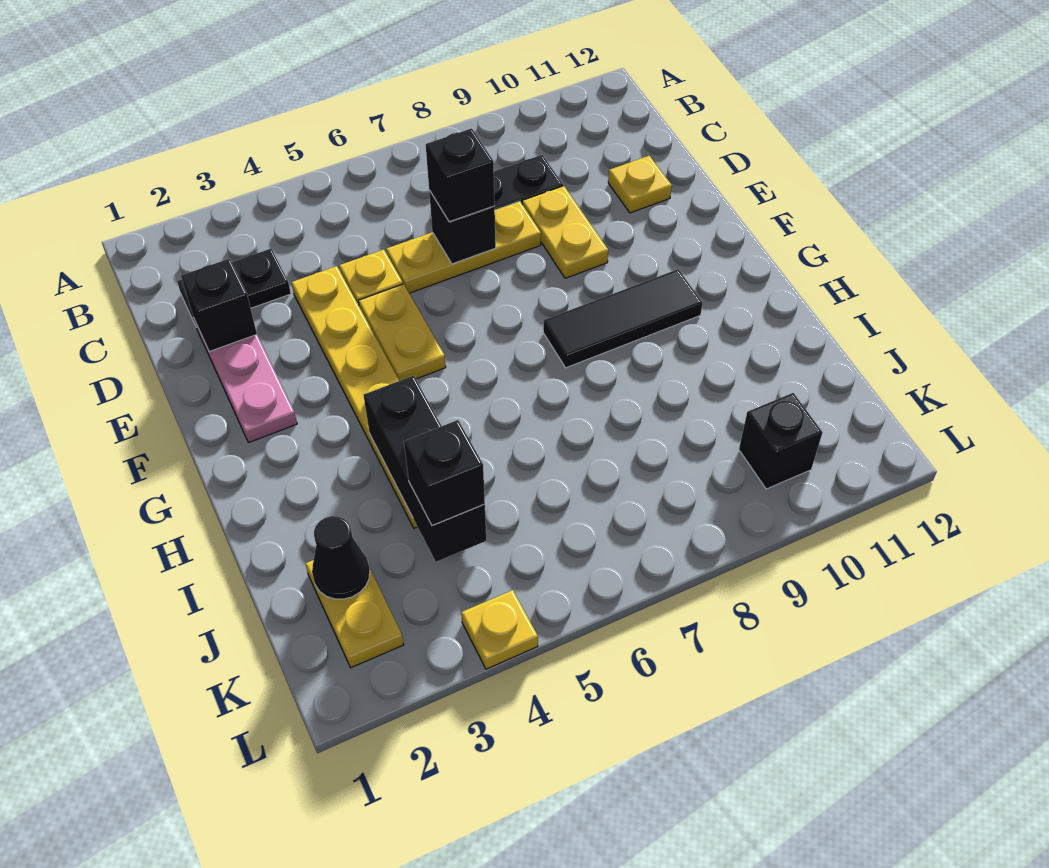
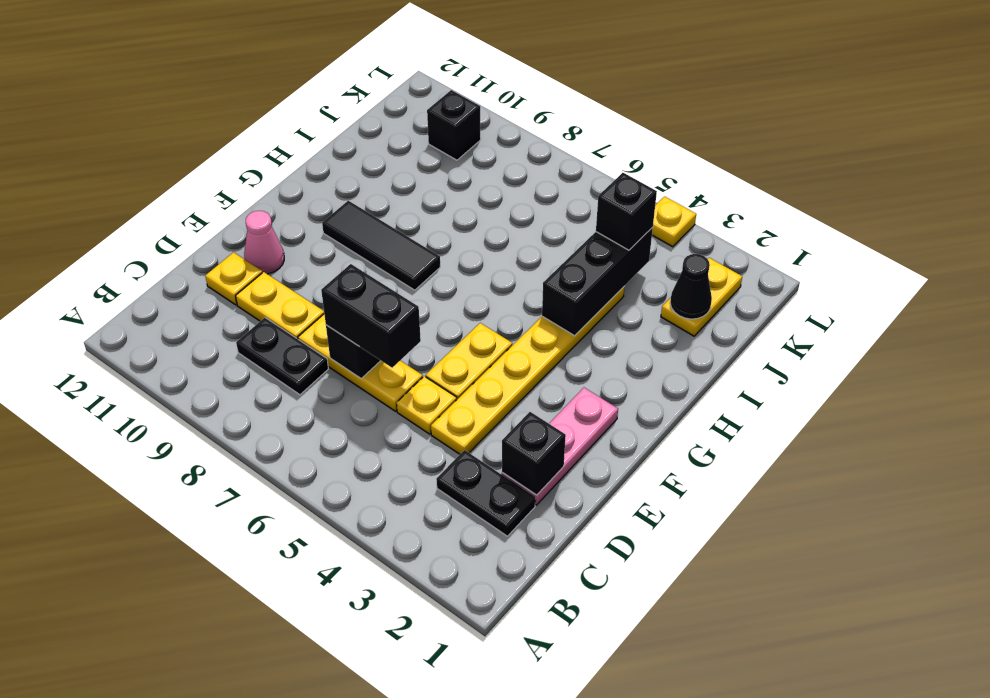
black 1x1 brick [426,128,495,222] -> black 1x2 brick [321,264,421,368]
yellow 1x2 plate [522,186,608,278] -> yellow 1x2 plate turned to [236,272,324,339]
none -> pink 1x1 cone [244,211,284,274]

